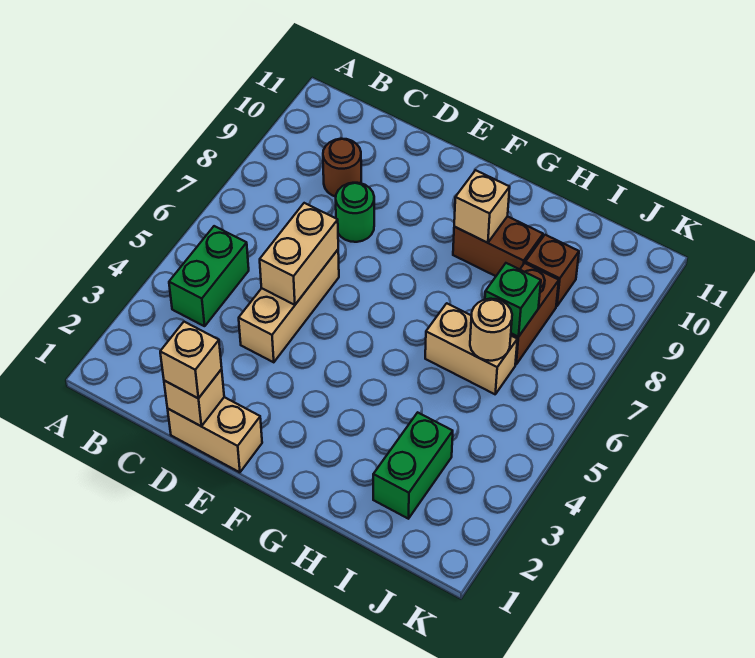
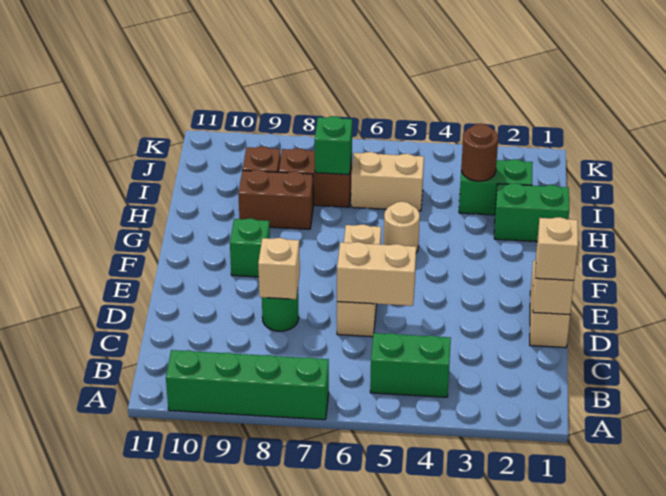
none -> green 1x4 brick [166,350,329,420]
brown 1x1 round brick [323,139,361,197] -> brown 1x1 round brick moved to [461,124,498,181]
tan 1x3 brick [239,250,339,362] -> tan 1x3 brick turned to [337,224,381,337]
none -> green 1x1 brick [230,218,270,277]
brown 1x2 brick [453,216,543,276] -> brown 1x2 brick turned to [238,170,313,229]
tan 1x1 brick [454,170,510,243] -> tan 1x1 brick moved to [258,238,300,299]
none -> green 1x2 brick [494,183,569,242]
tan 1x2 brick [425,303,517,394] -> tan 1x2 brick turned to [351,152,424,211]
tan 1x1 round brick [470,299,512,361] -> tan 1x1 round brick moved to [384,202,420,253]

